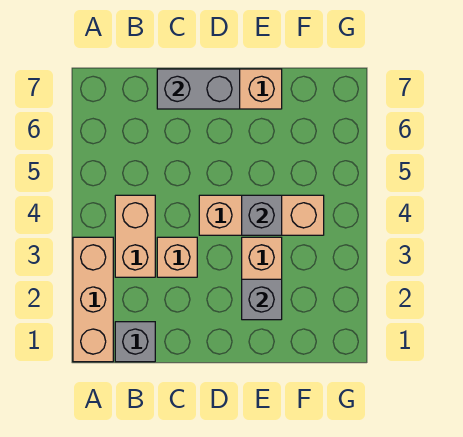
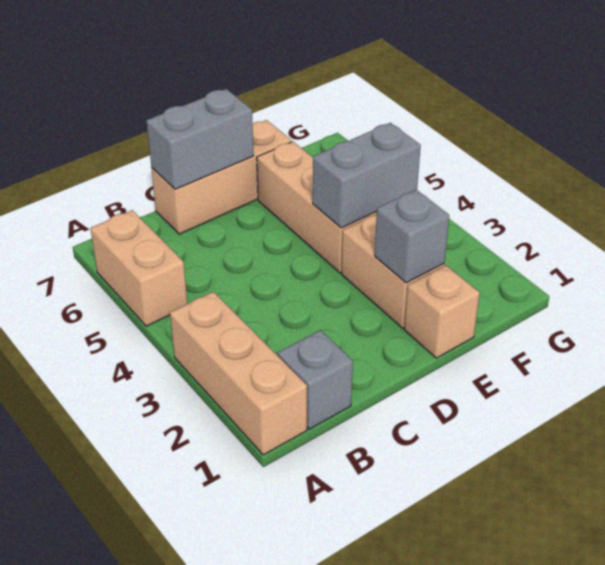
tan 1x2 brick [115,195,155,277] -> tan 1x2 brick moved to [91,210,187,326]
tan 1x1 brick [157,237,197,277] -> tan 1x1 brick moved to [404,265,480,358]
tan 1x3 brick [199,195,324,235] -> tan 1x3 brick turned to [257,142,377,273]
grey 1x1 brick [242,195,282,235] -> grey 1x2 brick [313,123,421,228]

